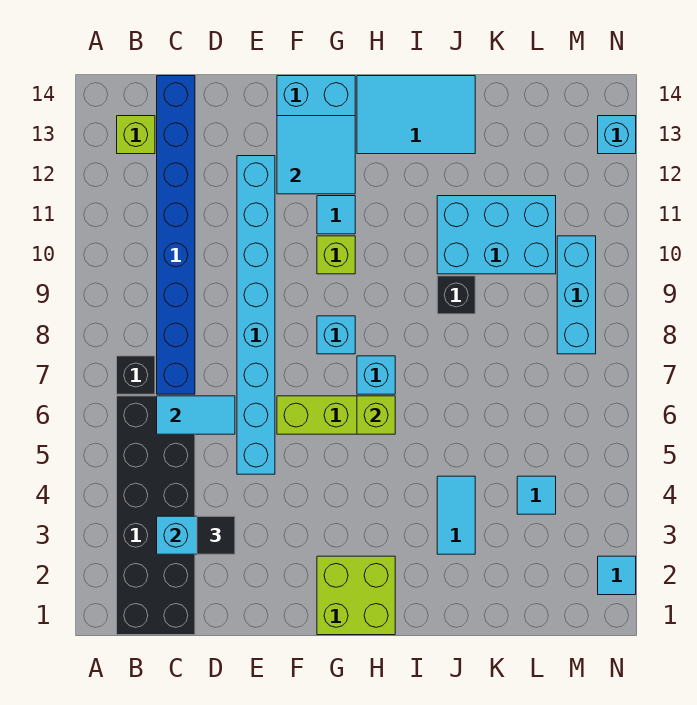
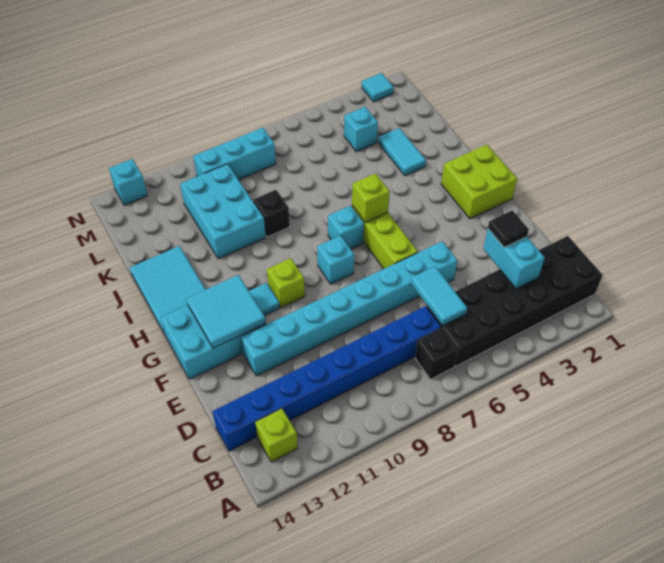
cyan 1x2 tile [437,476,475,554] -> cyan 1x2 tile turned to [379,128,426,176]
cyan 1x1 tile [517,476,556,514] -> cyan 1x1 brick [344,107,378,152]

